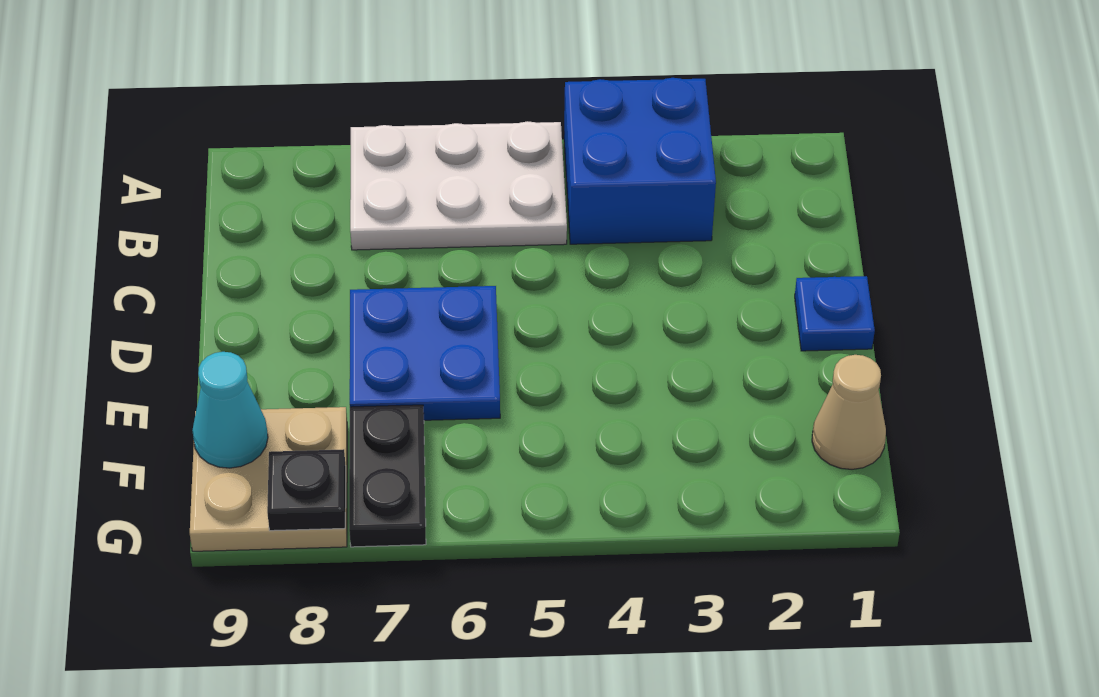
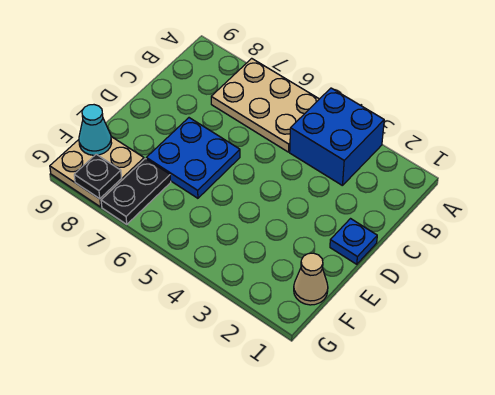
white 2x3 plate [350,121,567,250] -> tan 2x3 plate [211,58,319,152]

